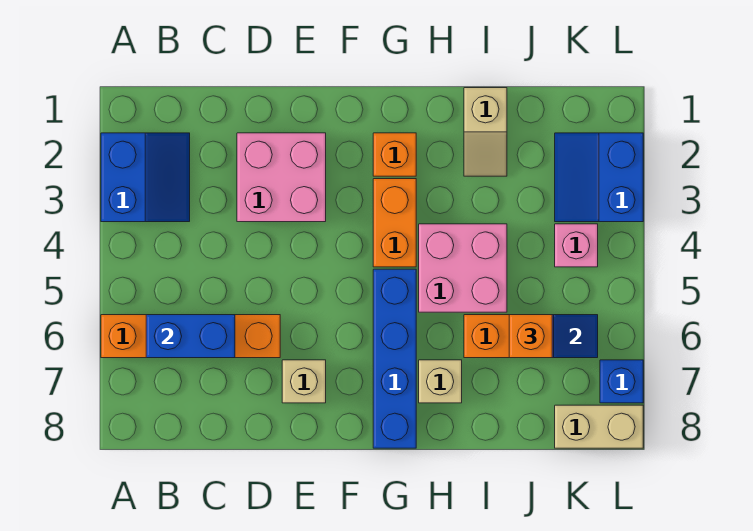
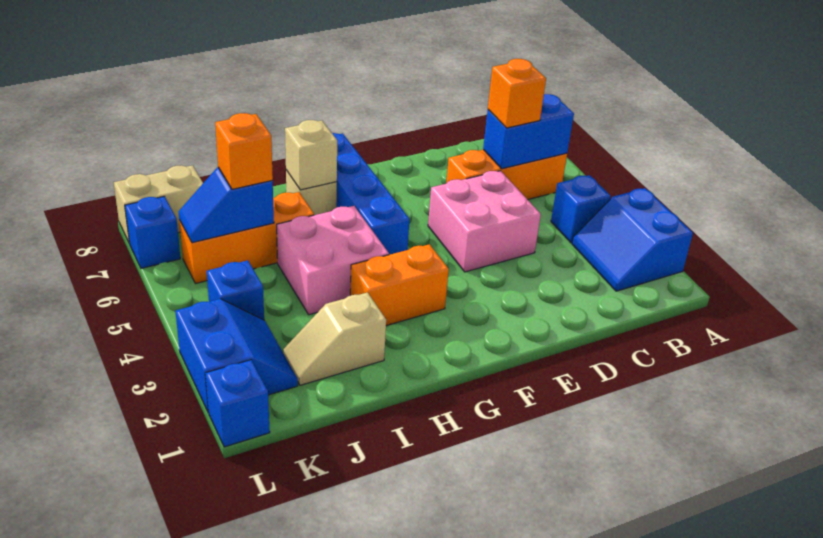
orange 1x4 brick [101,315,280,358] -> orange 1x3 brick [446,150,567,200]
none -> blue 1x1 brick [551,175,611,243]
pink 2x2 brick [237,133,326,222] -> pink 2x2 brick moved to [428,171,541,272]
tan 1x1 brick [282,360,326,403] -> tan 1x1 brick moved to [285,120,337,190]
orange 1x1 brick [373,133,416,176] -> orange 1x1 brick moved to [488,59,546,128]
orange 1x2 brick [373,179,416,267] -> orange 1x2 brick turned to [350,244,449,326]
tan 1x2 slope [464,88,507,176] -> tan 1x2 slope turned to [283,293,386,385]
pink 1x1 brick [555,224,598,267] -> blue 1x1 brick [207,260,264,320]
none -> blue 1x1 brick [205,360,270,447]

